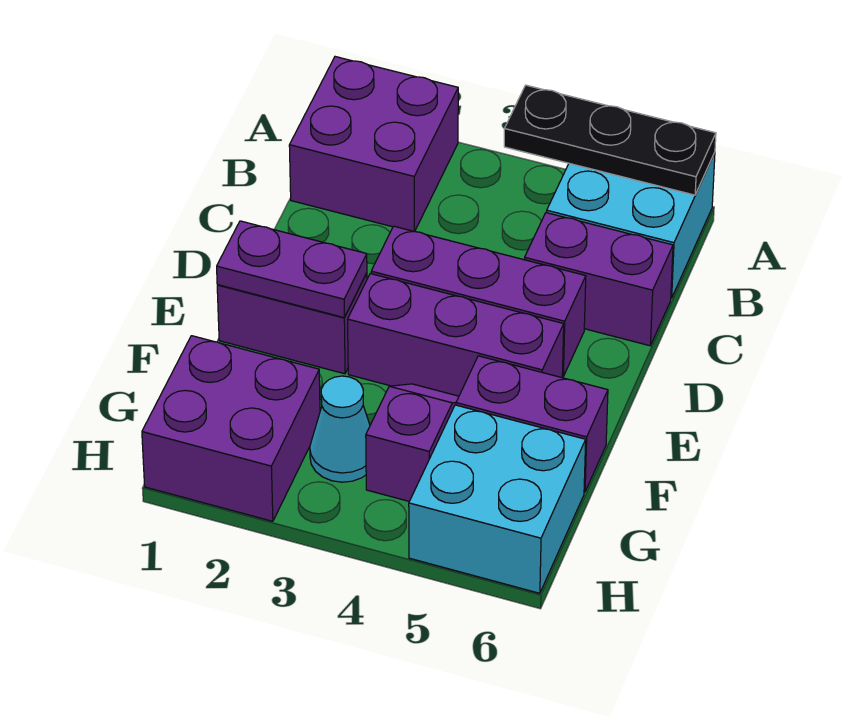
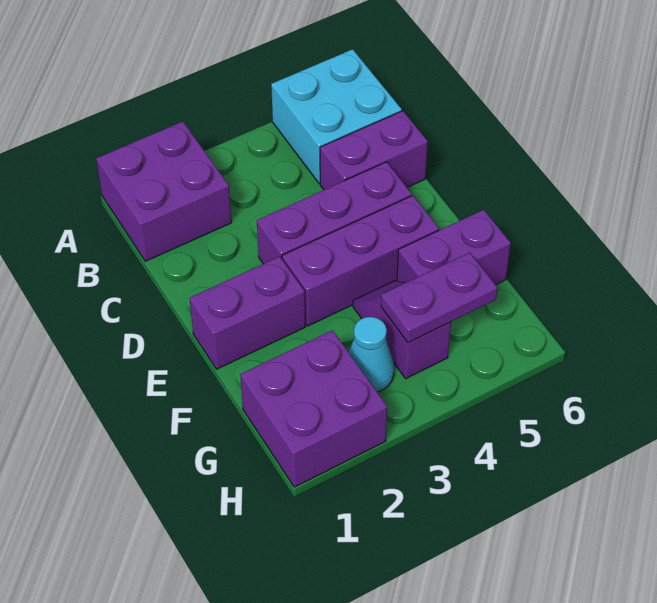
black 1x3 plate [504,85,716,195] -> none
purple 1x2 plate [217,221,367,317] -> purple 1x2 plate moved to [381,253,498,343]
cyan 2x2 brick [409,405,586,593] -> none

